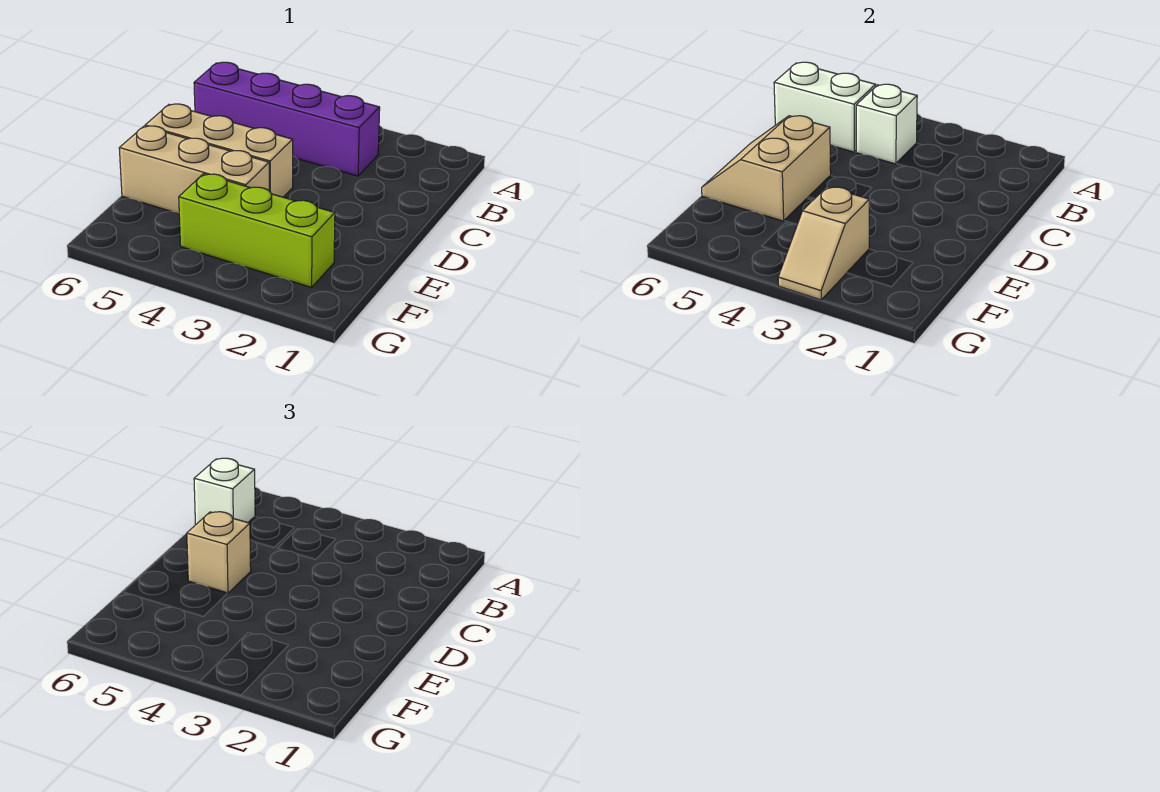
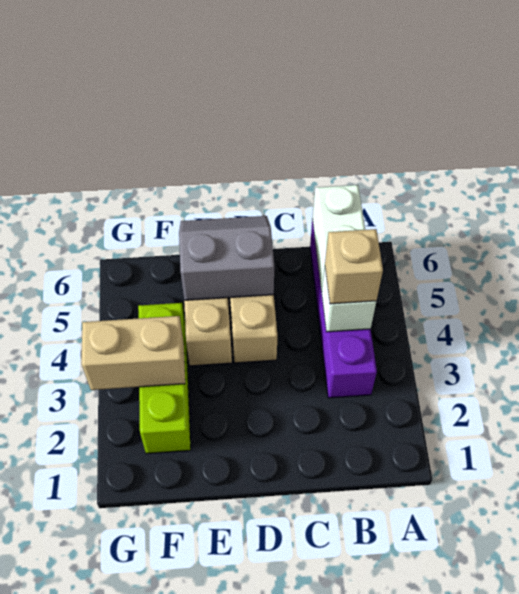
white 1x1 brick [194,458,255,525] -> none
tan 2x2 slope [702,116,831,221] -> grey 2x2 slope [179,216,274,300]
tan 1x1 brick [187,512,251,593] -> tan 1x1 brick moved to [325,229,383,304]
tan 1x2 slope [778,187,869,300] -> tan 1x2 brick [82,316,185,390]

